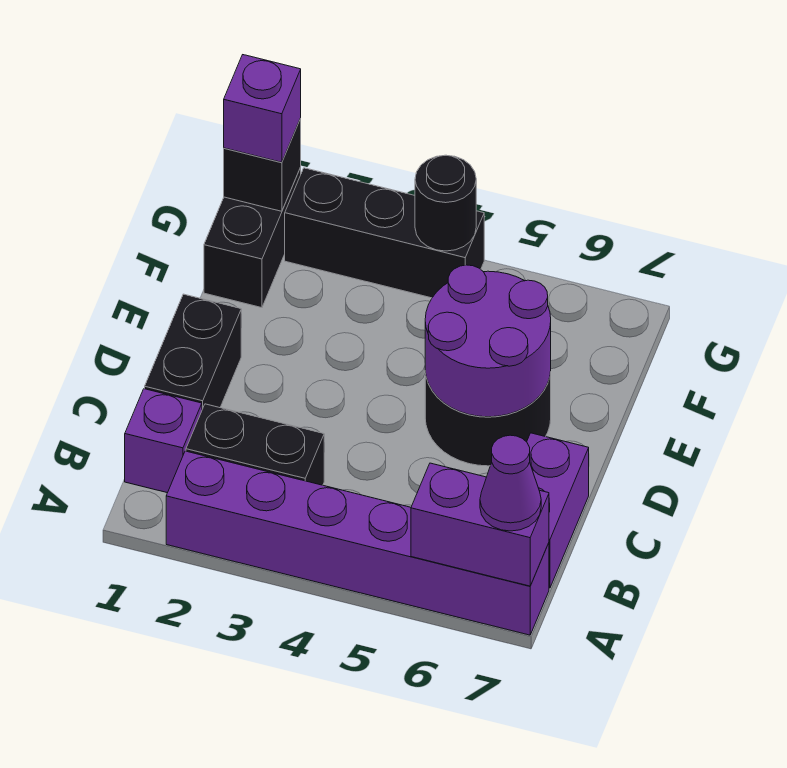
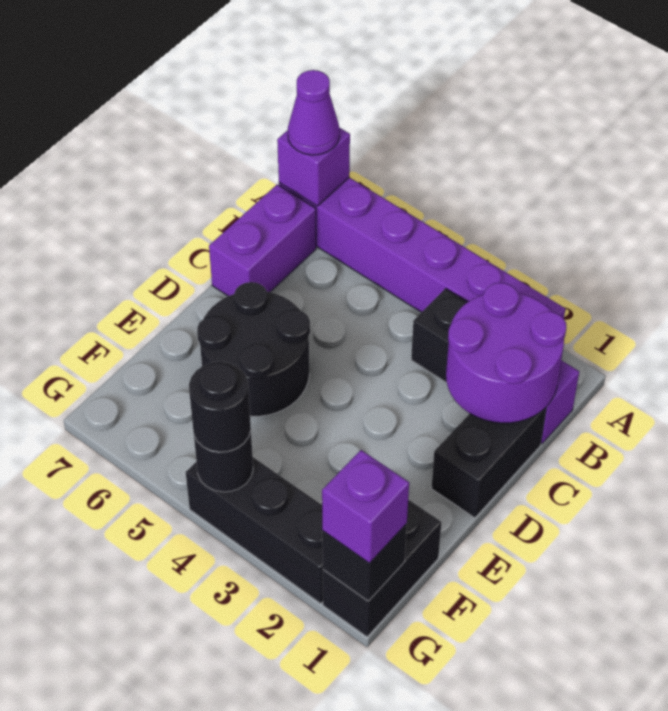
purple 1x2 brick [411,463,549,586] -> purple 1x1 brick [277,128,350,206]
purple 2x2 round brick [425,265,551,417] -> purple 2x2 round brick moved to [446,283,566,423]
none -> black 1x1 round brick [189,362,251,452]

